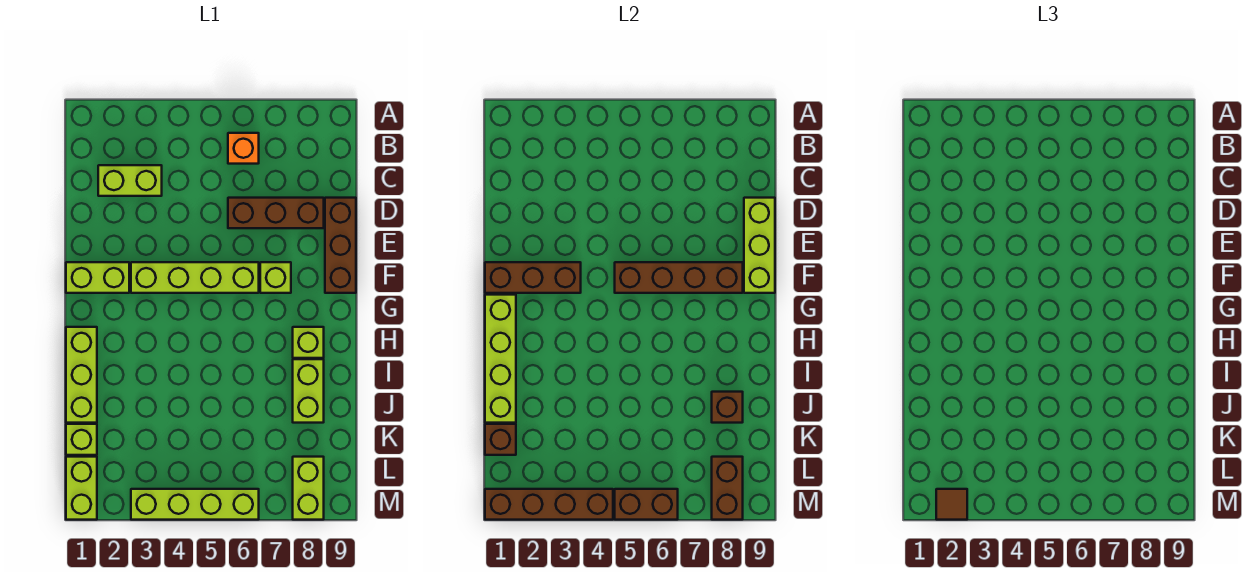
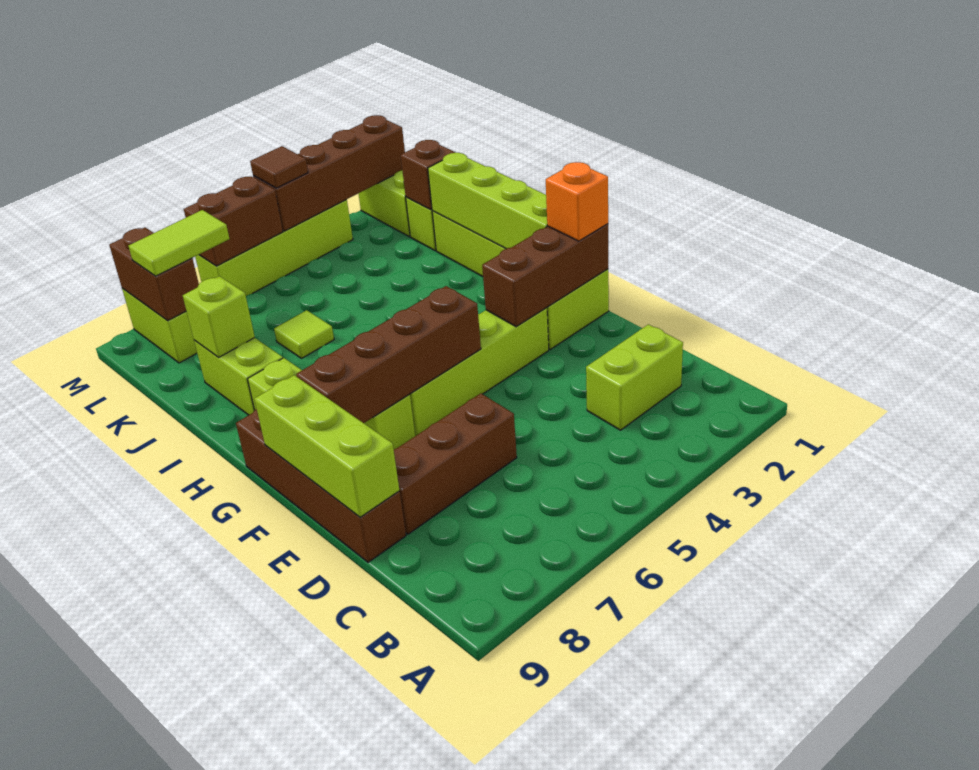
orange 1x1 brick [228,133,259,164] -> orange 1x1 brick moved to [546,162,608,241]
brown 1x3 brick [325,198,356,293] -> brown 1x4 brick [236,409,406,562]
none -> lime 1x1 tile [274,310,334,358]
brown 1x1 brick [712,392,743,423] -> lime 1x1 brick [183,276,255,358]
none -> lime 1x2 tile [129,210,229,276]
brown 1x1 tile [936,489,967,520] -> brown 1x1 tile moved to [250,146,308,188]

